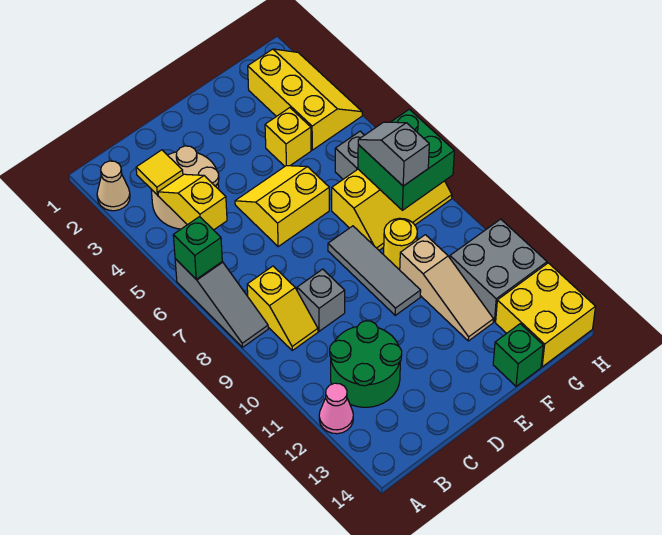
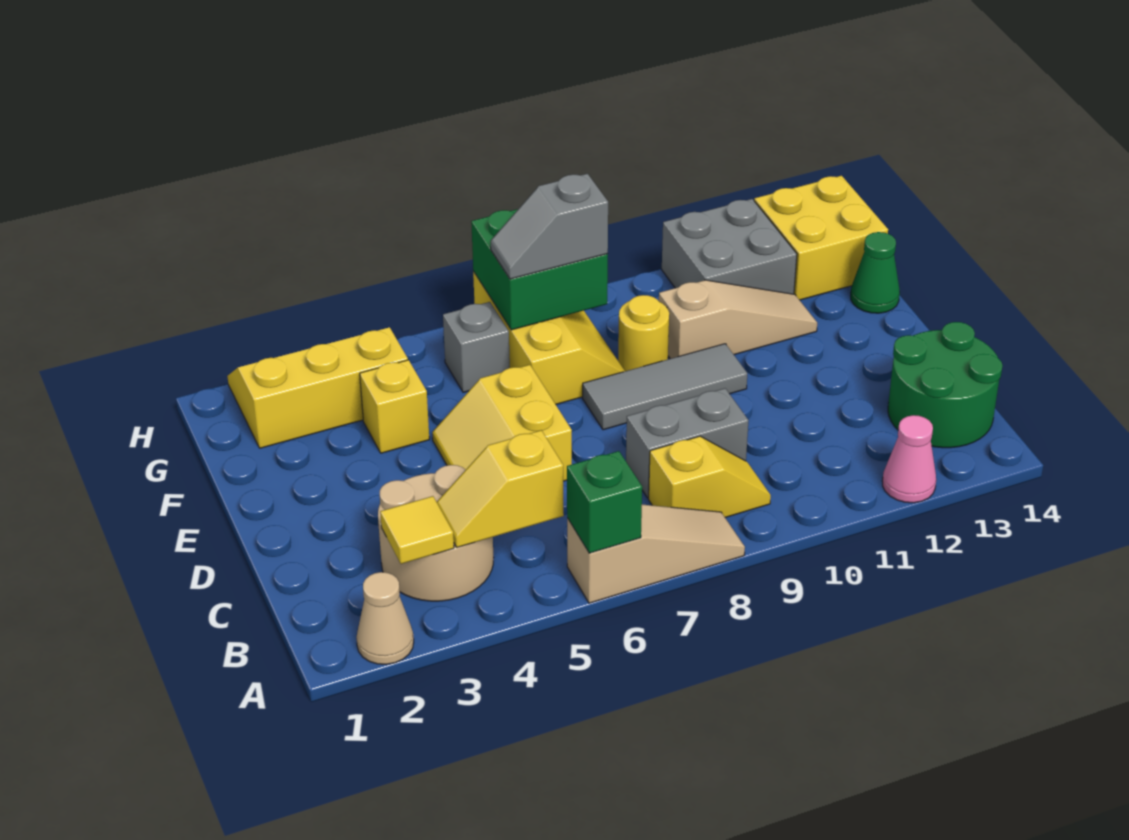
grey 1x3 slope [175,259,268,347] -> tan 1x3 slope [567,505,745,603]
green 2x2 round brick [330,321,402,407] -> green 2x2 round brick moved to [888,322,1003,448]
grey 1x1 brick [297,269,345,331] -> grey 1x2 brick [626,388,749,498]
green 1x1 brick [493,324,543,386] -> green 1x1 cone [851,232,900,313]

